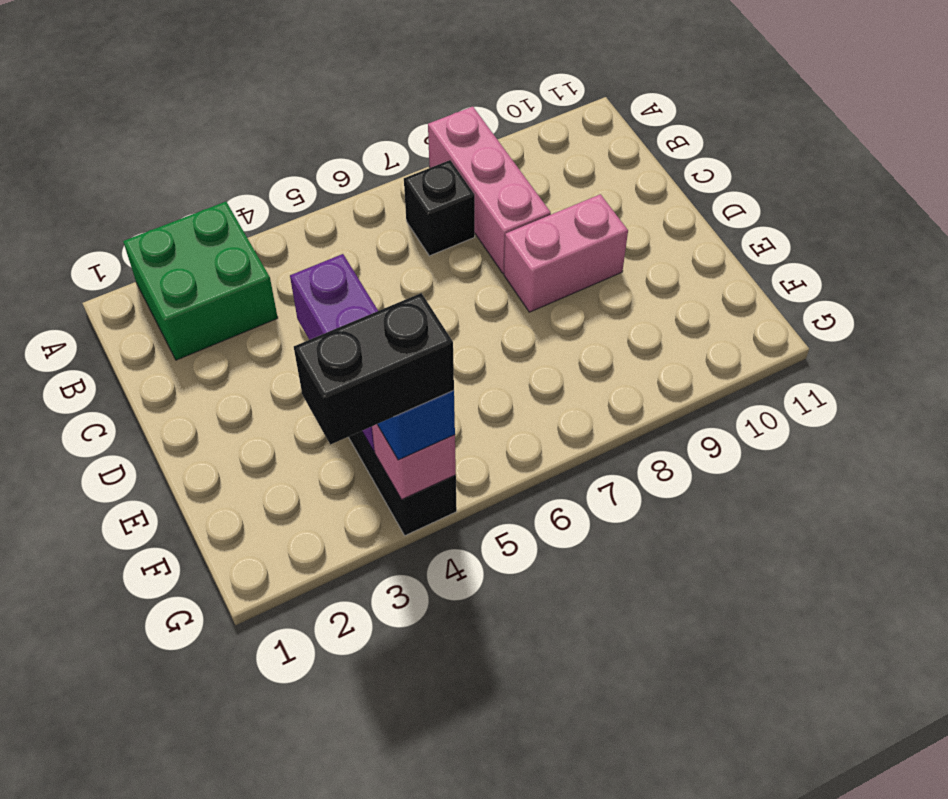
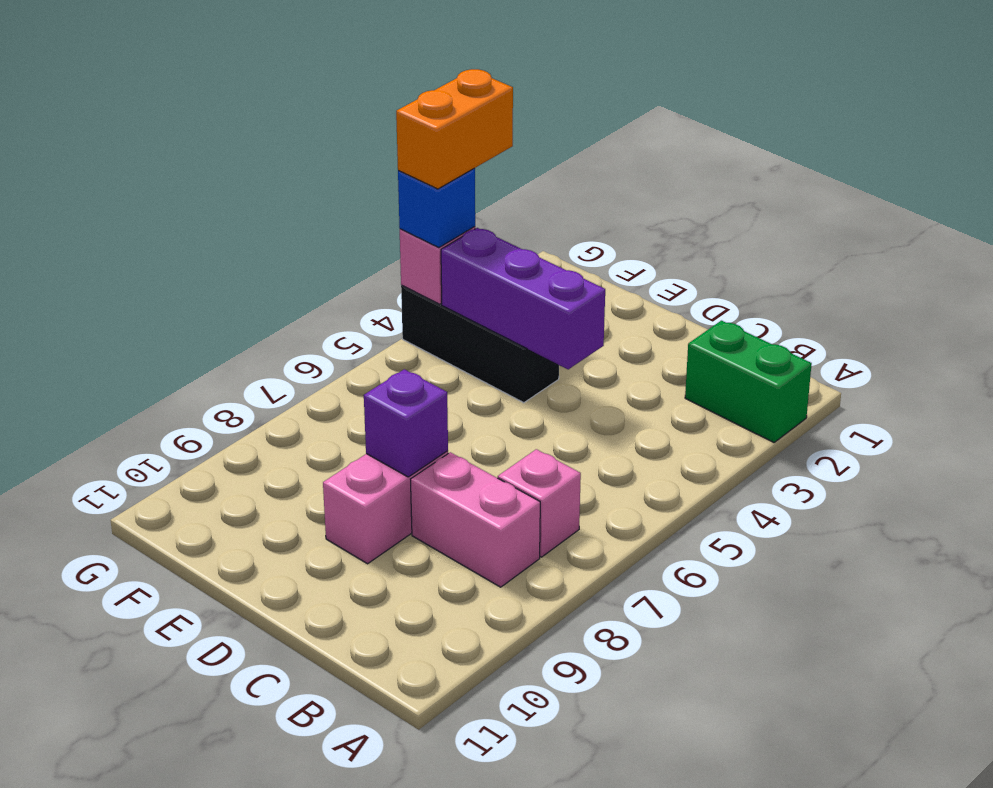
green 2x2 brick [123,202,278,360] -> green 1x2 brick [685,321,812,443]
pink 1x3 brick [428,107,551,273] -> pink 1x2 brick [411,452,540,587]
black 1x1 brick [404,160,475,256] -> pink 1x1 brick [498,449,581,557]
none -> purple 1x1 brick [364,369,448,477]
black 1x2 brick [294,293,454,445] -> orange 1x2 brick [396,69,513,189]

